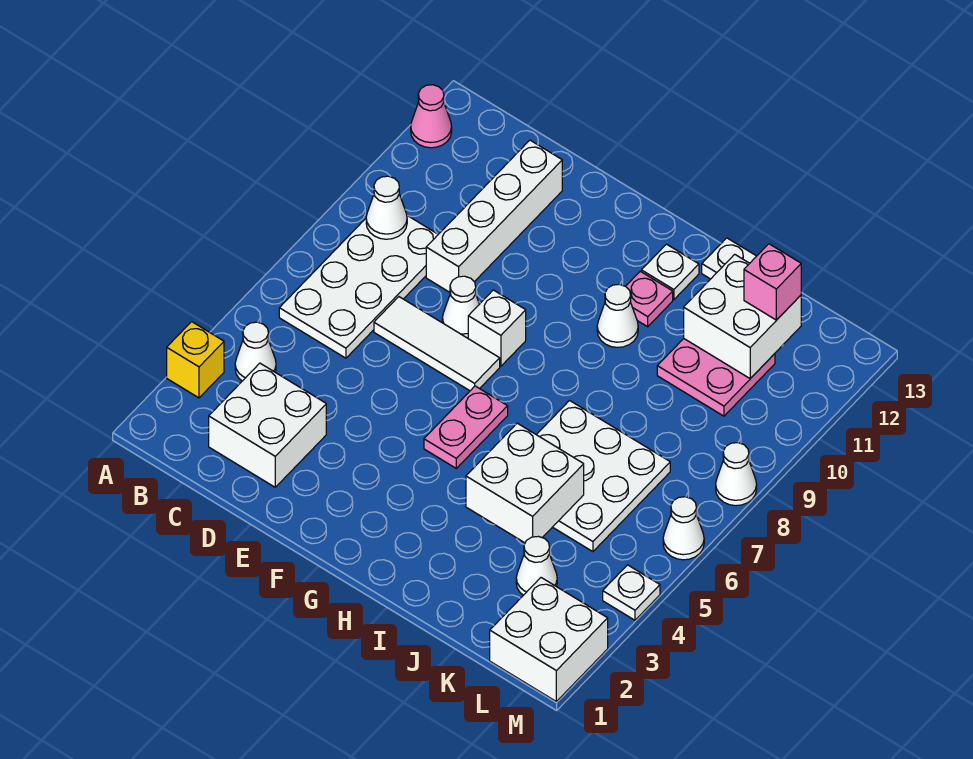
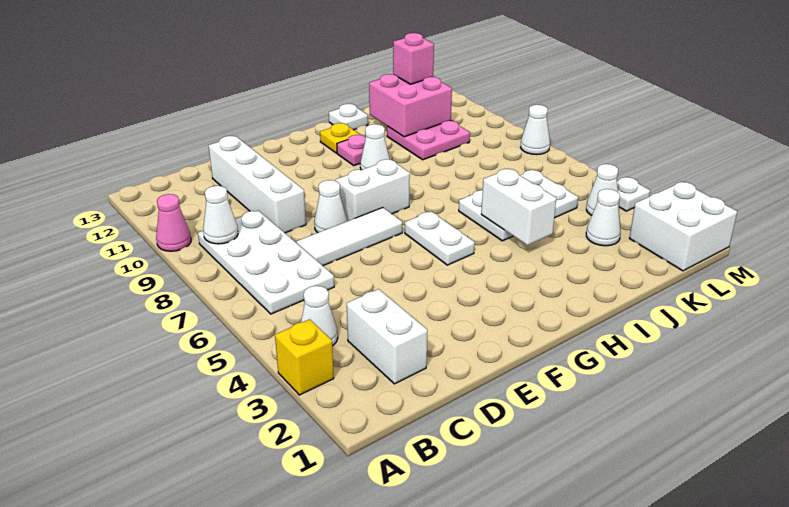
pink 1x1 cone [411,85,452,148] -> pink 1x1 cone moved to [156,194,191,251]
white 2x2 brick [209,363,326,487] -> white 1x2 brick [347,289,427,384]
white 1x1 brick [468,290,526,366] -> white 1x2 brick [336,159,410,221]
pink 1x2 plate [424,386,508,468] -> white 1x2 plate [405,212,475,265]
white 1x1 plate [641,244,699,300] -> yellow 1x1 plate [320,123,360,153]
white 2x2 brick [466,423,584,543] -> white 1x2 brick [481,169,556,245]
white 3x3 plate [537,401,670,552] -> white 2x3 plate [459,170,578,241]
white 2x2 brick [684,254,801,379] -> pink 2x2 brick [369,74,452,137]
white 1x1 cone [663,497,704,560] -> white 1x1 cone moved to [586,164,619,215]

